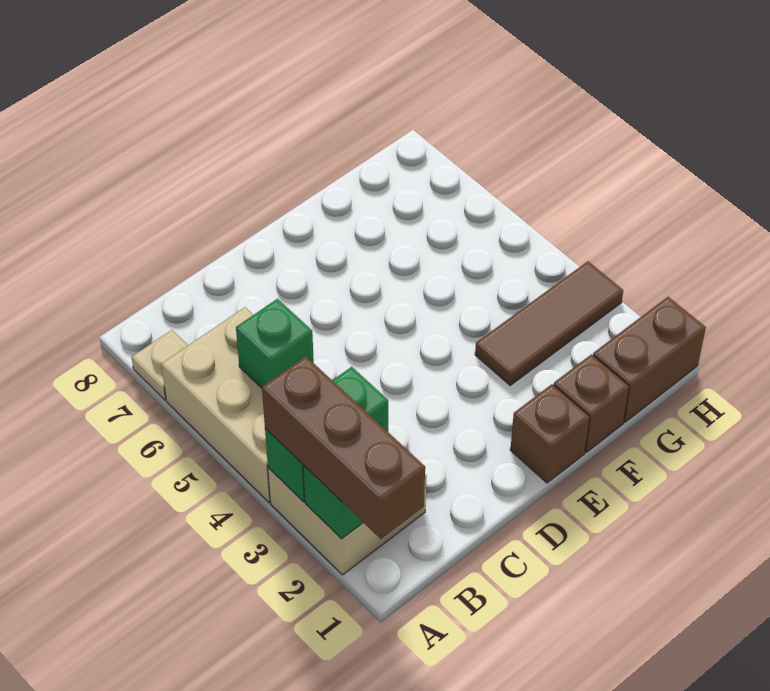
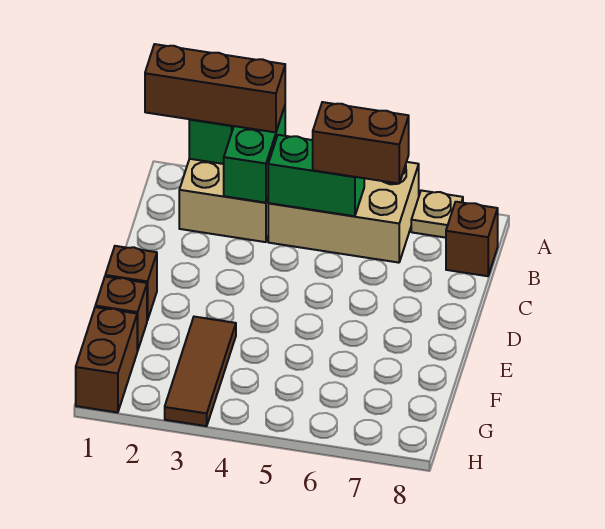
green 1x1 brick [236,299,314,388] -> green 1x2 brick [268,135,364,216]
none -> brown 1x2 brick [313,102,409,184]
none -> brown 1x1 brick [446,202,498,276]

